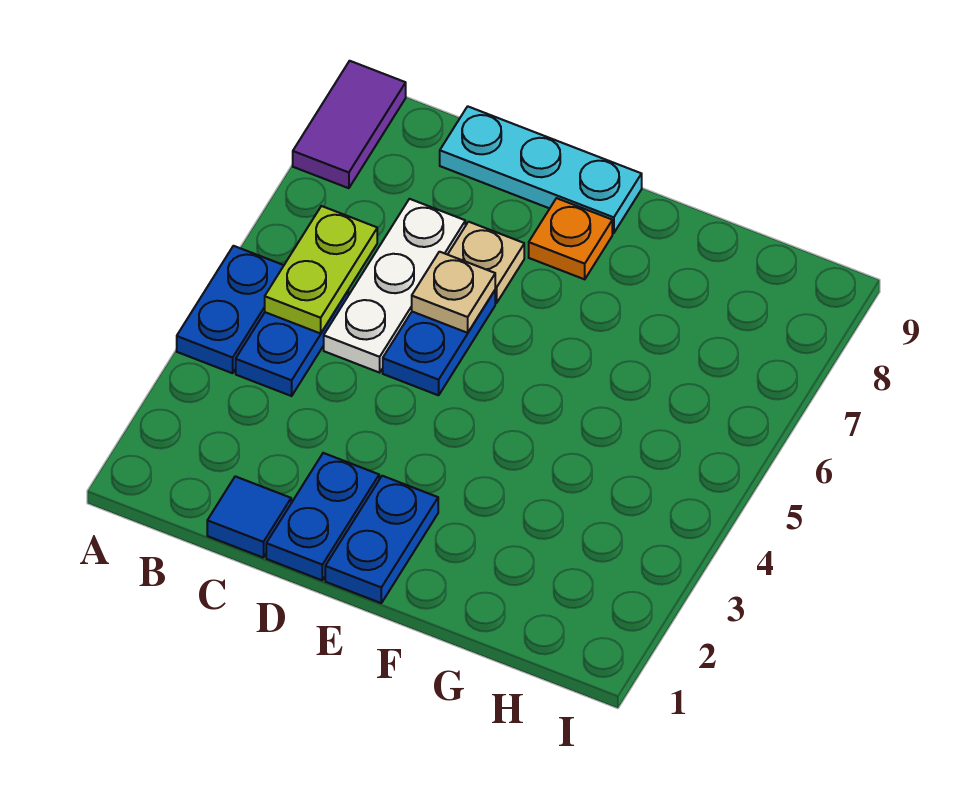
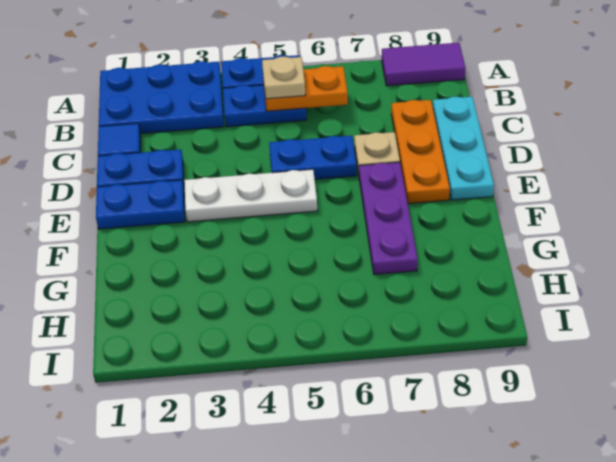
none -> blue 2x3 plate [99,61,224,134]
lime 1x2 plate [265,206,377,333] -> orange 1x2 plate [263,66,348,111]
white 1x3 plate [324,199,465,373] -> white 1x3 plate moved to [185,169,317,222]
tan 1x1 plate [412,252,495,333] -> tan 1x1 plate moved to [262,57,305,99]
none -> purple 1x3 plate [359,162,418,275]
orange 1x1 plate [529,198,612,279] -> orange 1x3 plate [391,100,450,204]

